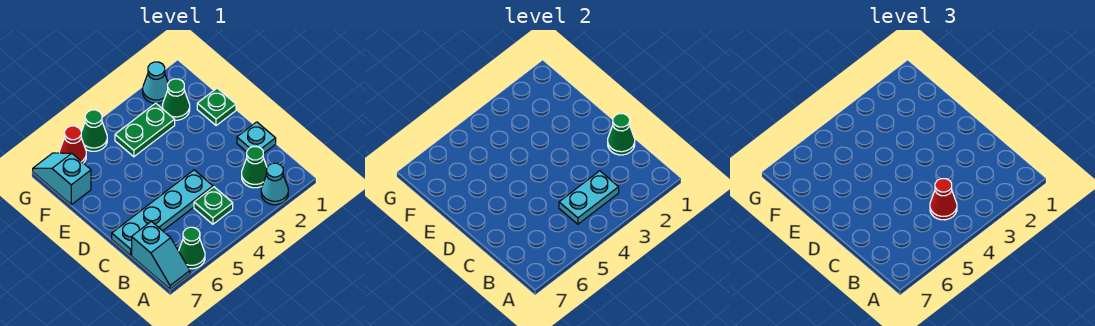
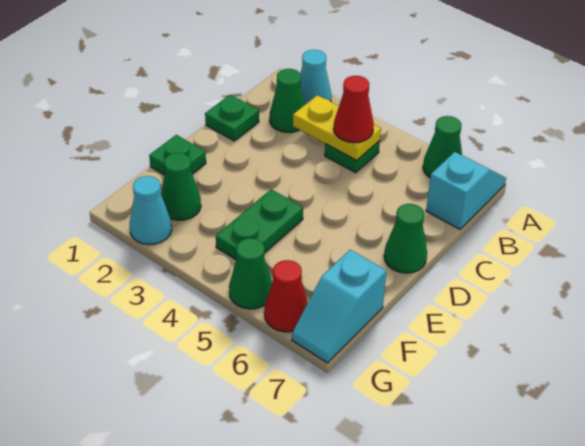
cyan 1x2 plate [559,171,619,224] -> yellow 1x2 plate [293,95,381,161]
cyan 1x1 plate [237,122,276,154] -> green 1x1 plate [205,95,259,141]
green 1x1 cone [608,114,635,155] -> green 1x1 cone moved to [384,204,427,273]
cyan 1x4 plate [112,170,213,255] -> none
green 1x2 plate [115,103,175,157] -> green 1x2 plate turned to [216,189,303,259]

